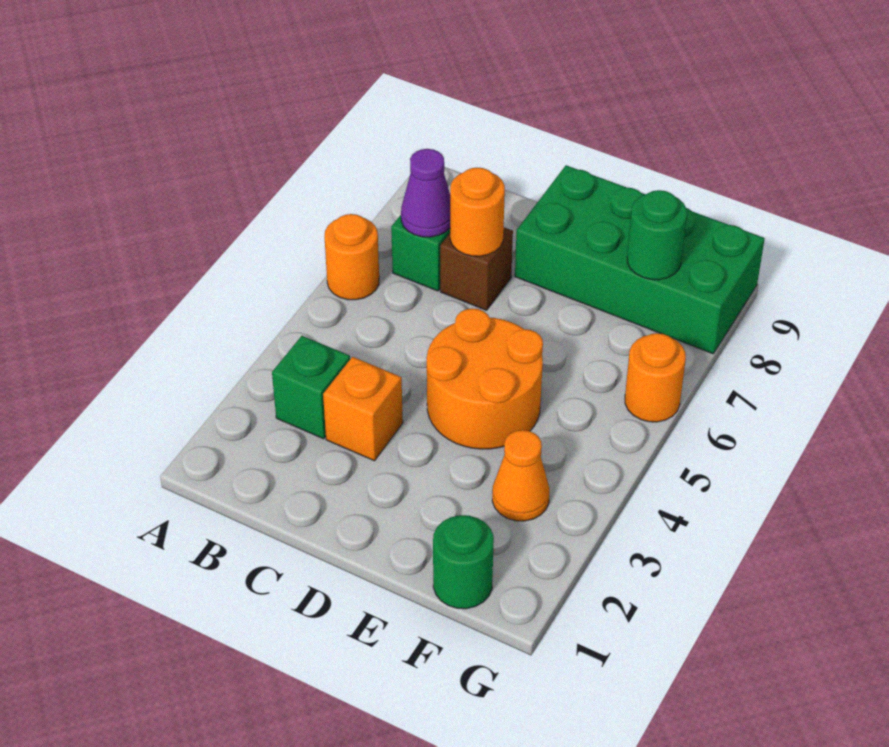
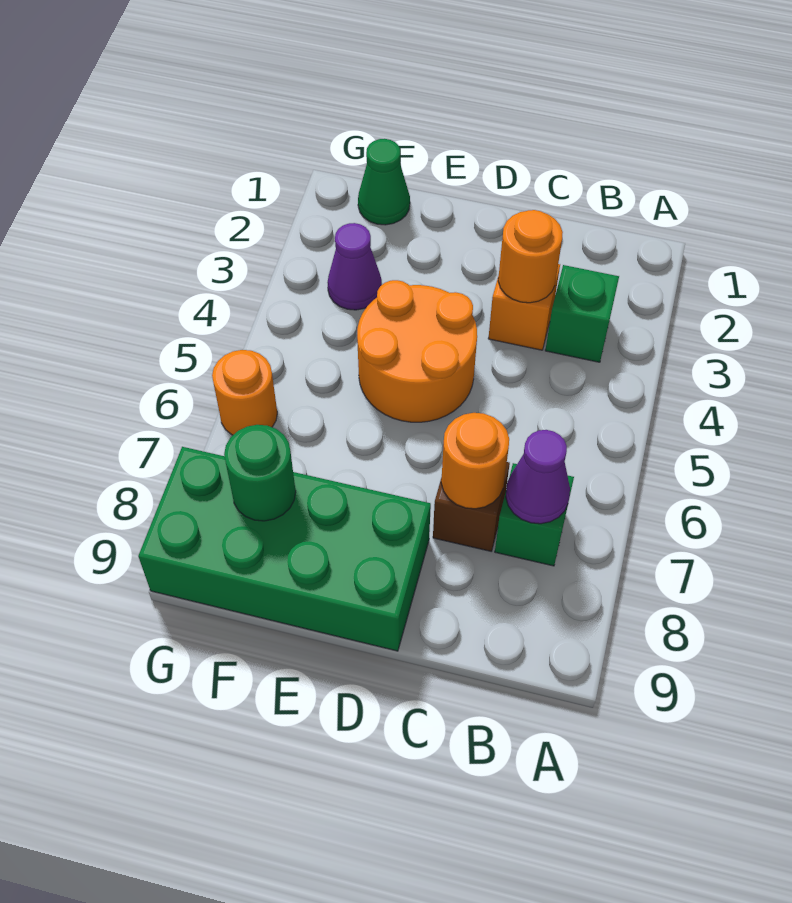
orange 1x1 round brick [324,214,379,300] -> orange 1x1 round brick moved to [498,210,563,303]
green 1x1 round brick [433,515,494,609] -> green 1x1 cone [358,139,410,225]
orange 1x1 cone [492,430,549,521] -> purple 1x1 cone [327,223,382,310]

